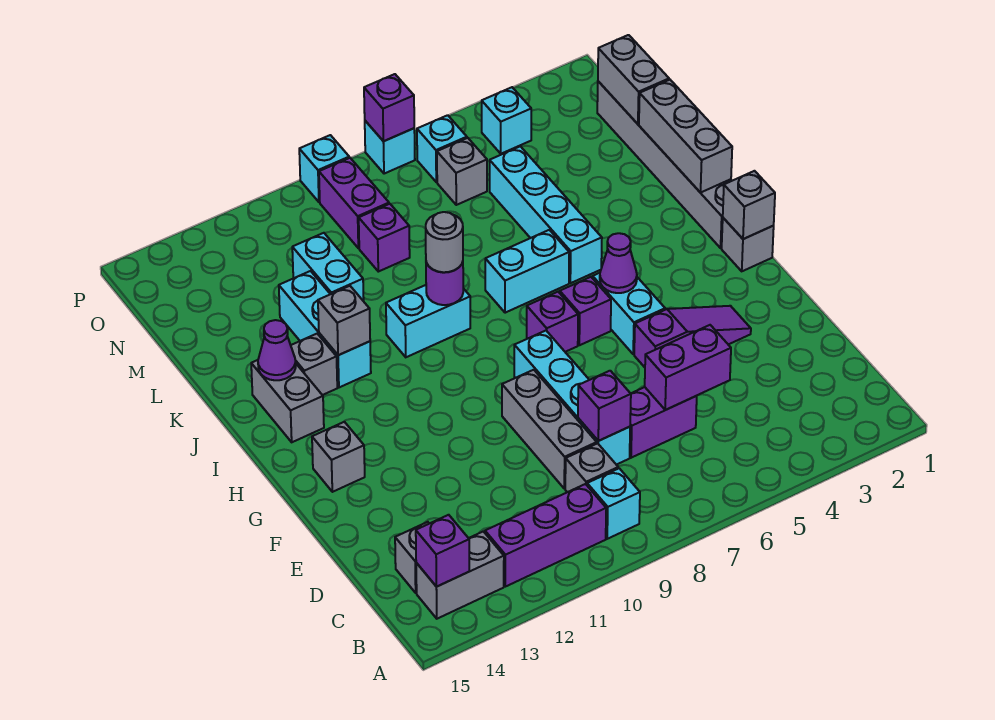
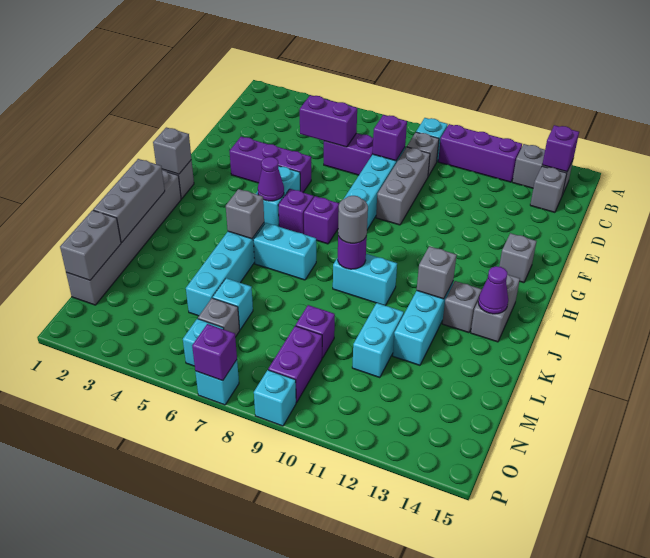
purple 1x3 slope [634,306,751,367] -> purple 1x3 brick [230,137,311,192]
none -> grey 1x1 brick [226,189,264,239]
cyan 1x1 brick [482,87,531,154] -> cyan 1x1 brick moved to [213,278,253,330]

